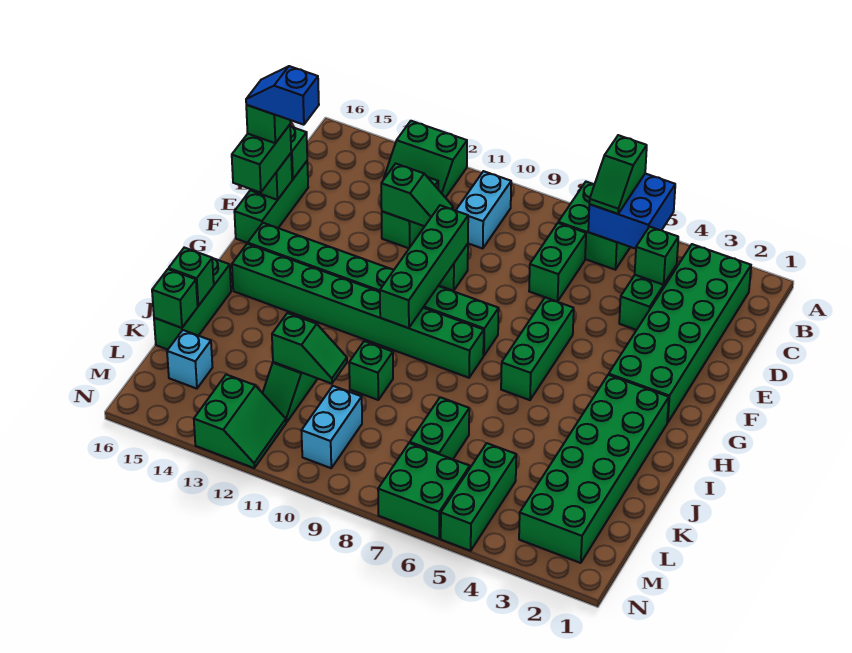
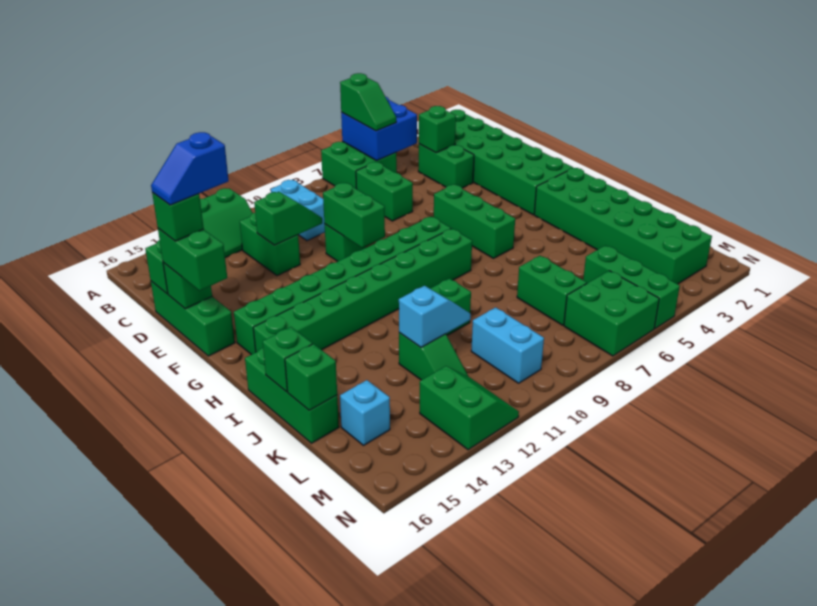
green 1x4 brick [380,205,468,328] -> green 1x2 brick [323,183,385,248]
green 1x2 slope [272,313,347,384] -> cyan 1x2 slope [399,286,471,347]

